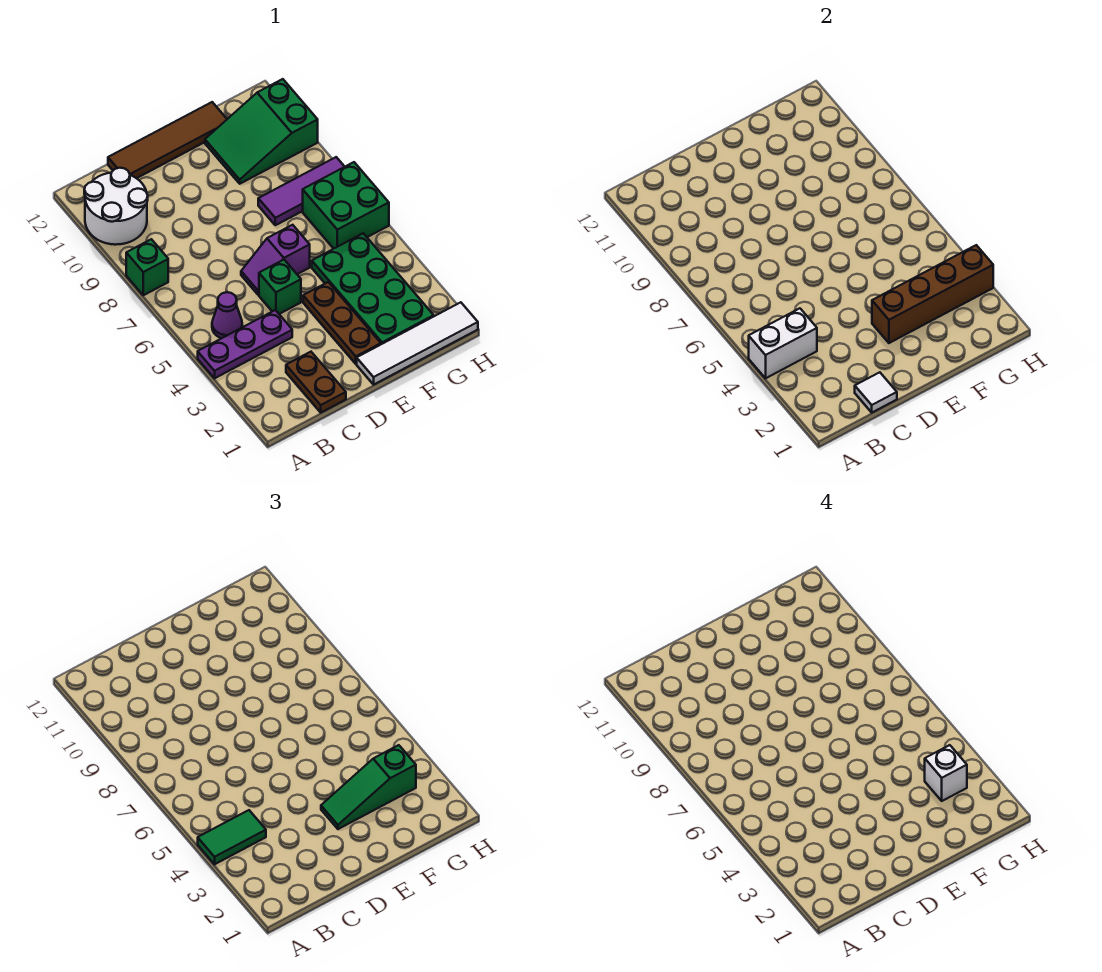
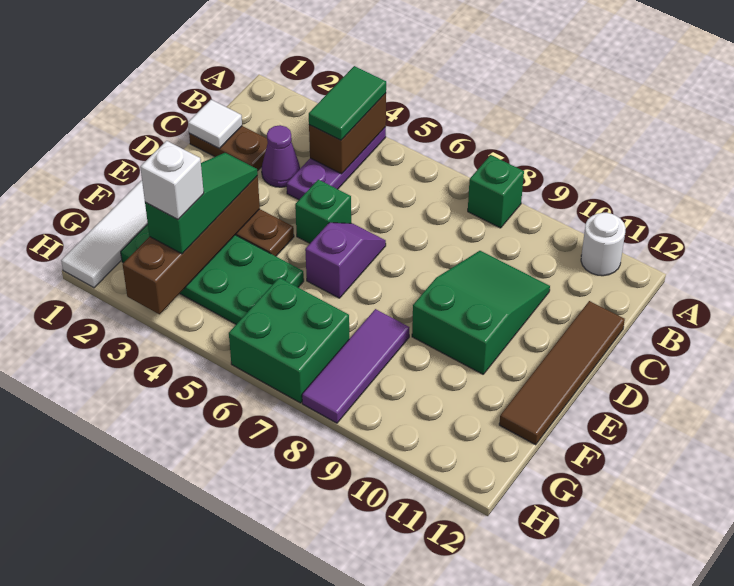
white 1x2 brick [749,308,817,378] -> brown 1x2 brick [309,93,386,174]
white 2x2 round brick [84,168,148,245] -> white 1x1 round brick [581,213,626,276]
purple 1x1 cone [212,292,242,338] -> purple 1x1 cone moved to [262,125,300,187]
green 2x3 slope [205,79,318,184] -> green 2x3 slope moved to [412,251,550,374]

